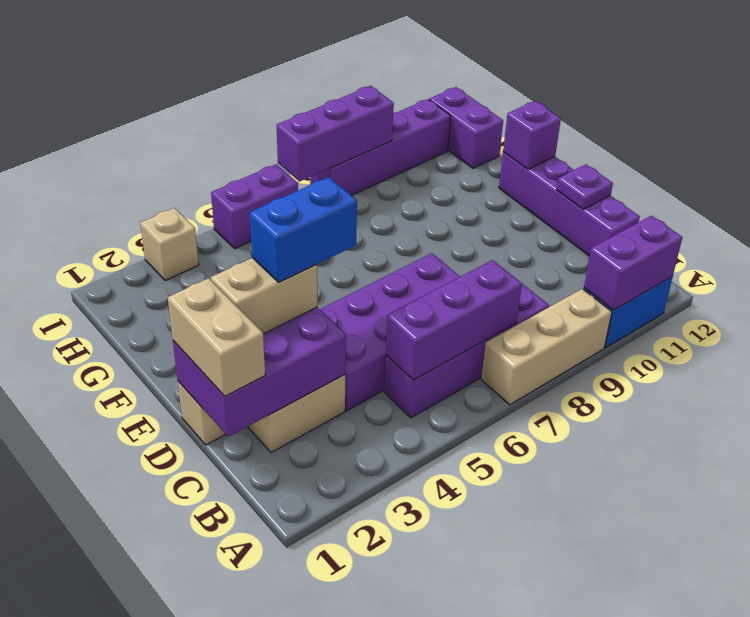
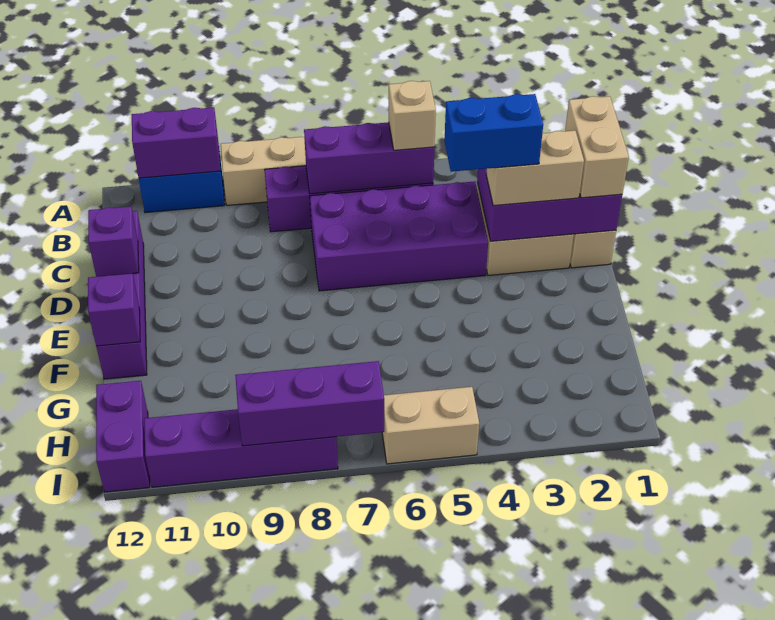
purple 1x1 plate [557,164,613,209] -> purple 1x1 brick [88,206,139,277]
tan 1x1 brick [140,208,199,281] -> tan 1x1 brick moved to [389,81,436,150]
purple 1x2 brick [211,164,298,249] -> tan 1x2 brick [382,387,479,464]

